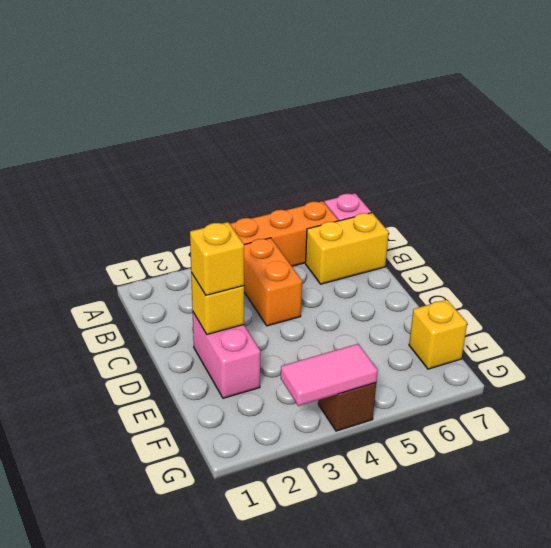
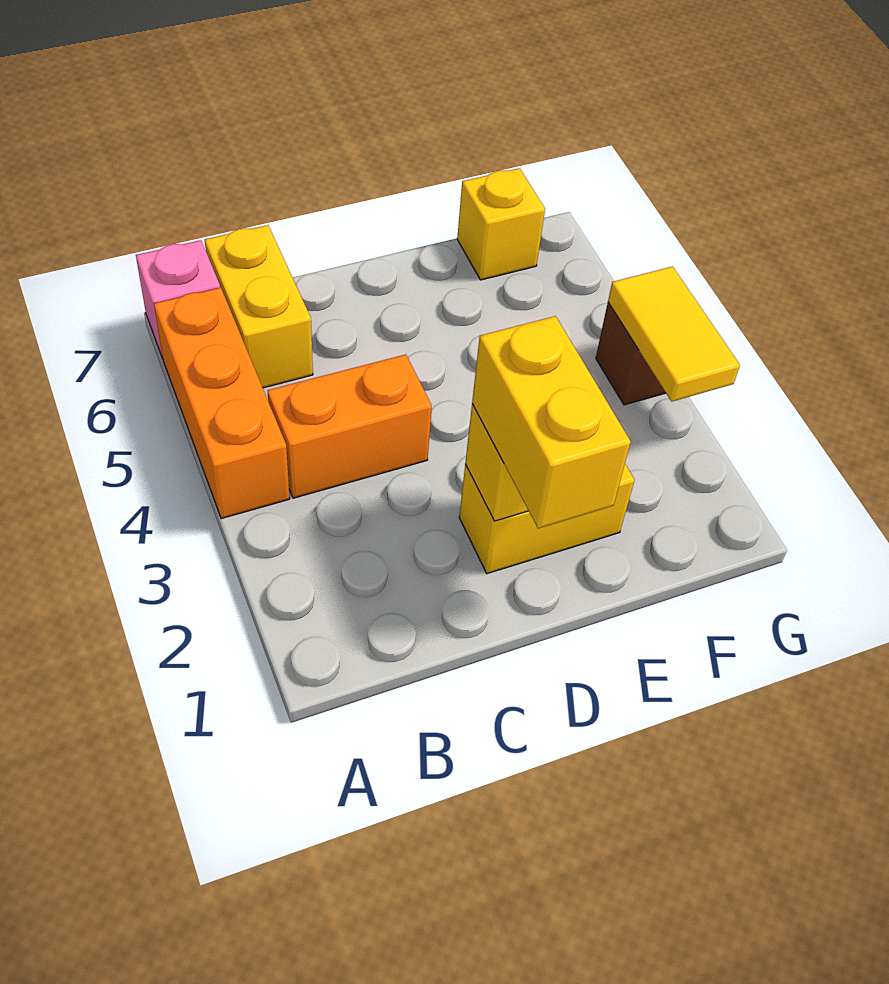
pink 1x2 brick [193,313,260,398] -> yellow 1x2 brick [459,464,635,574]
yellow 1x1 brick [190,222,244,295] -> yellow 1x2 brick [472,316,631,529]
pink 1x2 tile [281,344,378,406] -> yellow 1x2 tile [608,267,740,401]

